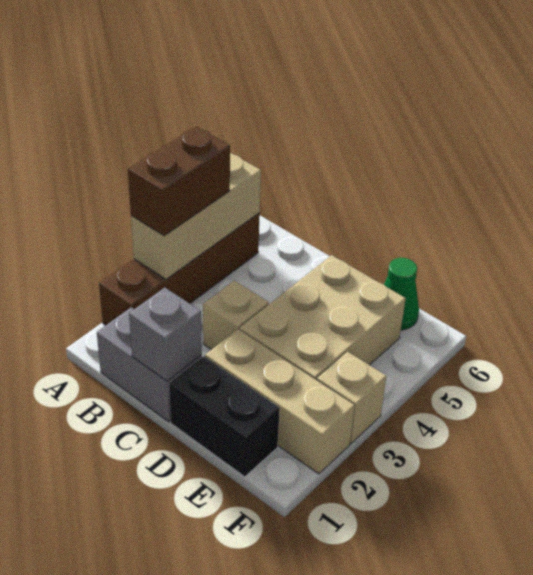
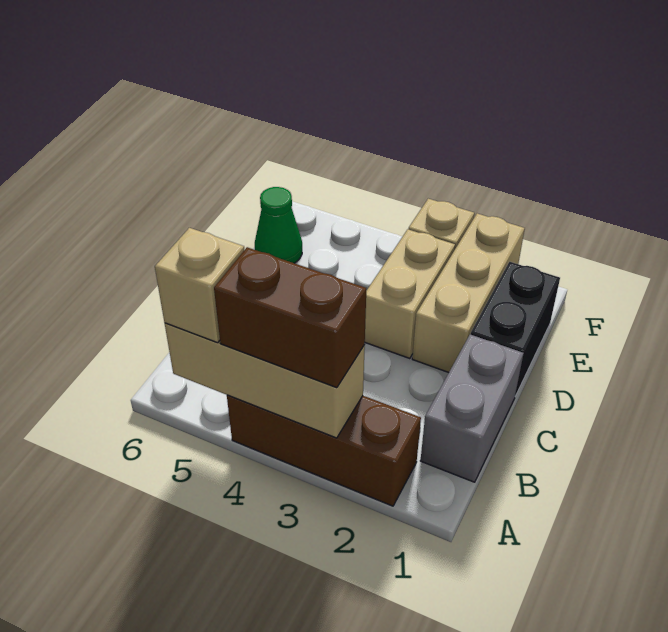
brown 1x4 brick [99,213,260,325] -> brown 1x3 brick [227,395,421,506]
grey 1x1 brick [129,288,202,381] -> none
tan 1x1 brick [203,281,269,350] -> tan 1x1 brick moved to [155,228,244,343]
tan 2x3 brick [239,255,406,380] -> tan 1x2 brick [365,229,455,358]

